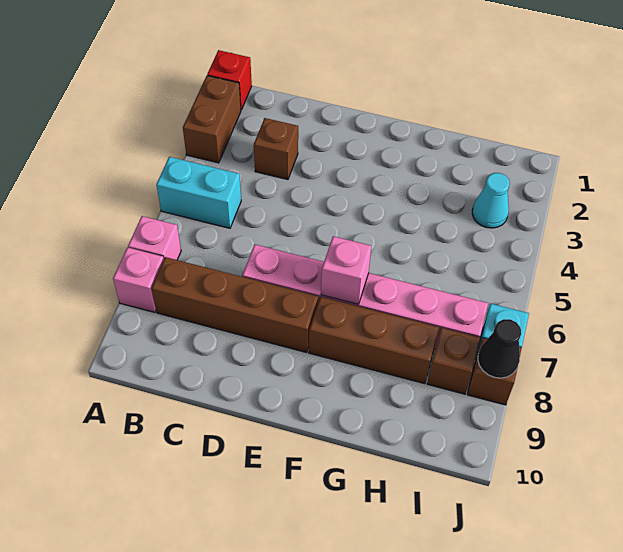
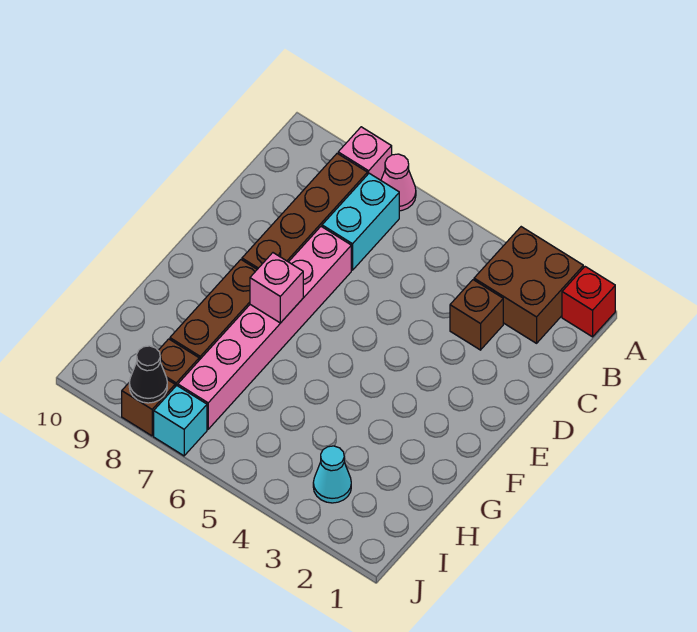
brown 1x2 brick [183,76,241,163] -> brown 2x2 brick [474,227,583,343]
cyan 1x2 brick [156,157,241,228] -> cyan 1x2 brick moved to [322,173,399,270]
pink 1x1 brick [128,216,181,260] -> pink 1x1 cone [381,154,416,211]

